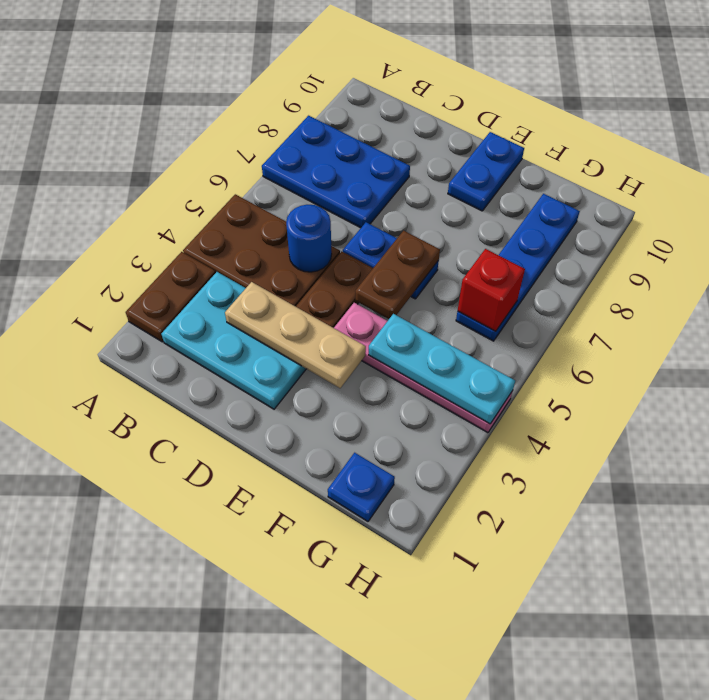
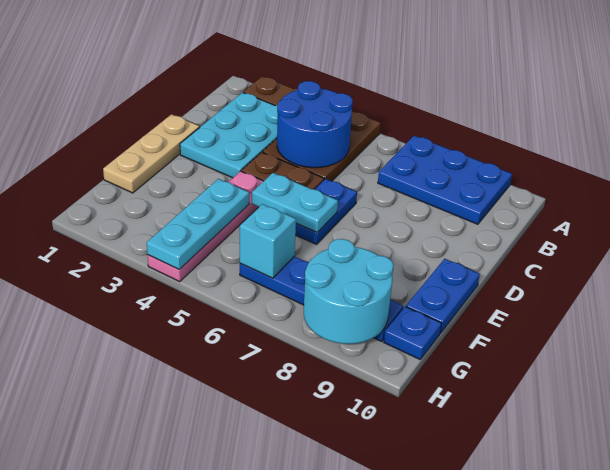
blue 2x3 plate [262,116,410,228] -> blue 2x3 plate turned to [378,136,512,224]
tan 1x3 plate [225,282,366,388] -> tan 1x3 plate moved to [103,114,200,193]
blue 1x1 round brick [286,205,332,272] -> blue 2x2 round brick [277,81,353,168]
brown 1x2 plate [355,231,440,319] -> cyan 1x2 plate [252,173,338,232]
blue 1x2 plate [448,132,524,211] -> blue 1x2 plate turned to [406,259,480,333]
blue 1x1 plate [328,453,395,521] -> blue 1x1 plate moved to [384,307,441,359]
red 1x1 brick [458,249,525,331] -> cyan 1x1 brick [240,204,296,278]
none -> cyan 2x2 round brick [304,239,393,344]

